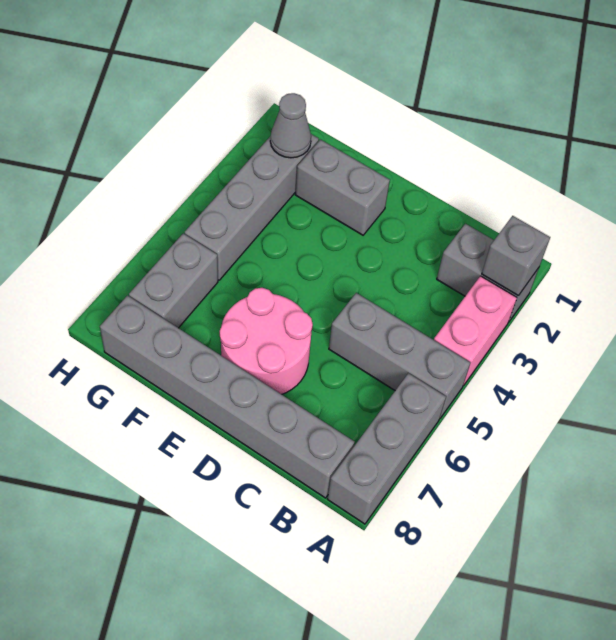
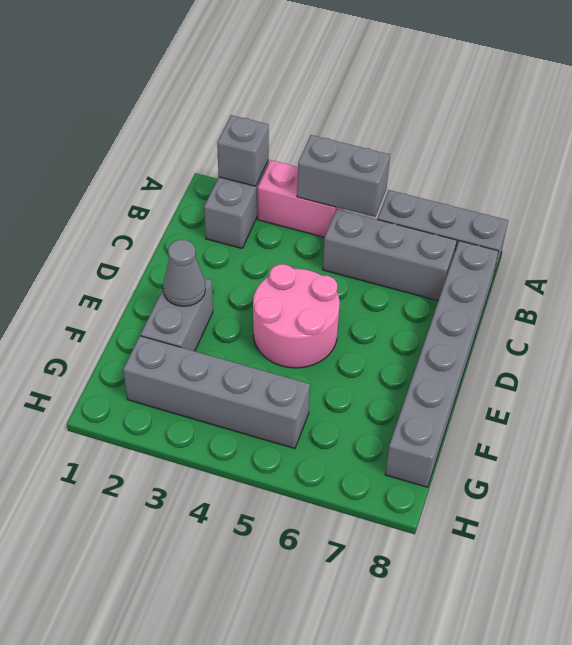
grey 1x3 brick [329,293,470,418] -> grey 1x3 brick turned to [323,209,457,301]
pink 2x2 round brick [220,288,313,394] -> pink 2x2 round brick moved to [253,264,340,368]
grey 1x1 cone [270,93,311,158] -> grey 1x1 cone moved to [163,240,206,306]
grey 1x2 brick [129,233,218,328] -> grey 1x2 brick moved to [297,135,390,217]

